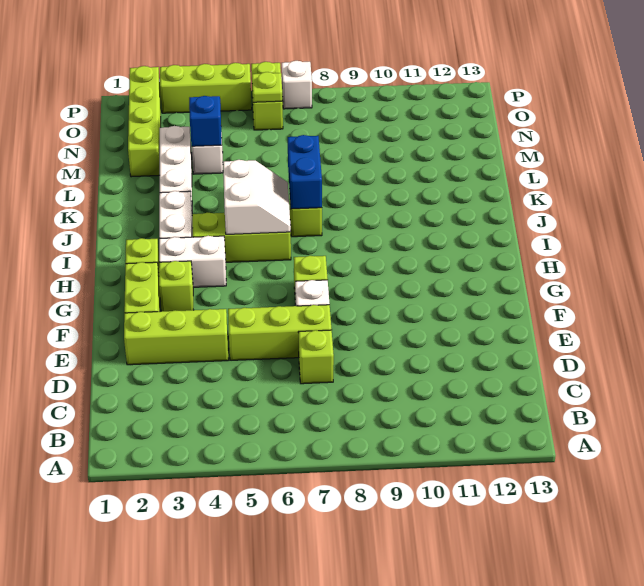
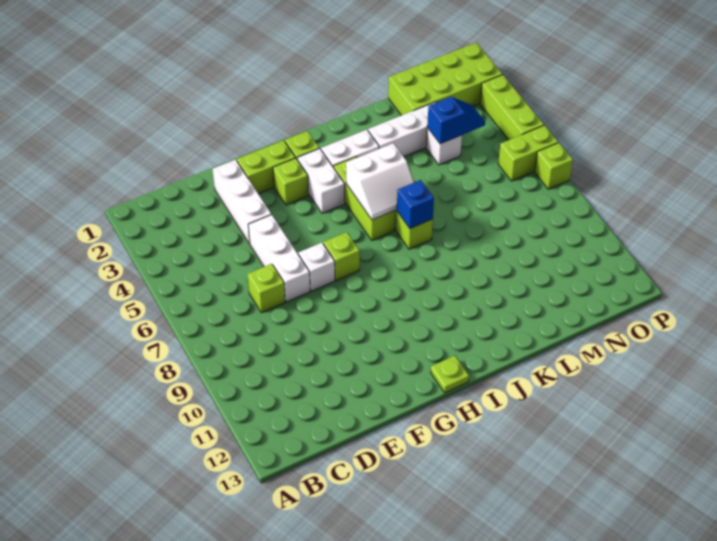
lime 1x3 brick [124,309,228,365] -> white 1x3 brick [213,160,271,244]
lime 1x3 brick [228,305,332,360] -> white 1x3 brick [248,215,310,302]
blue 1x2 brick [288,135,322,209] -> blue 1x1 brick [397,180,434,229]
lime 1x4 brick [128,66,161,177] -> lime 2x4 brick [388,42,502,116]
lime 1x1 plate [252,72,283,102] -> lime 1x1 plate moved to [431,356,469,393]
white 1x1 brick [282,61,312,109] -> lime 1x1 brick [535,143,573,189]

